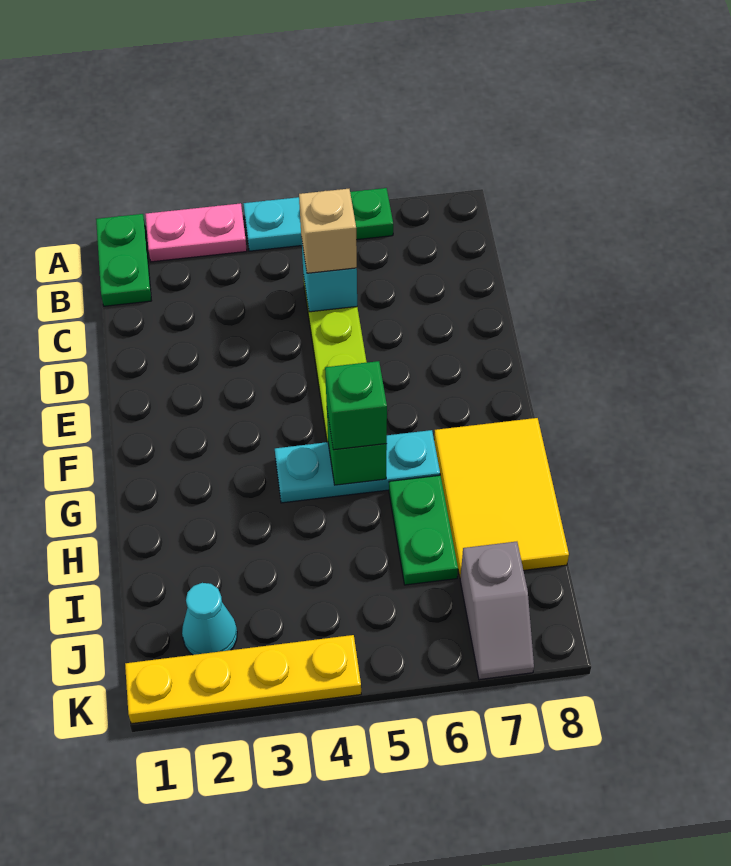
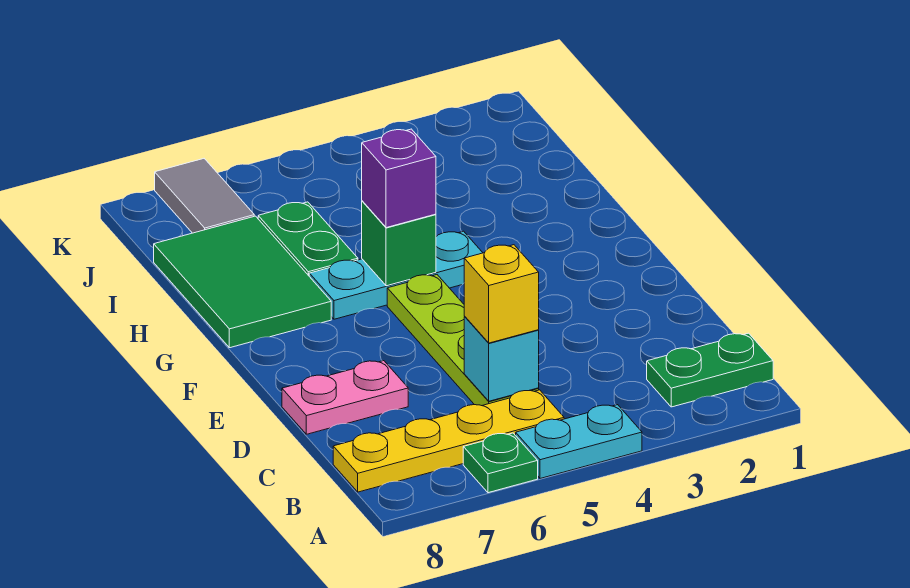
green 1x2 plate [96,214,151,306] -> green 1x2 plate turned to [647,333,773,407]
pink 1x2 plate [145,203,247,262] -> pink 1x2 plate moved to [282,361,408,434]
tan 1x1 brick [299,189,357,273] -> yellow 1x1 brick [464,245,539,343]
green 1x1 brick [325,361,387,450] -> purple 1x1 brick [362,129,436,228]
yellow 2x3 tile [434,418,569,578] -> green 2x3 tile [154,216,331,348]
cyan 1x1 cone [182,583,237,655] -> none
grey 1x2 slope [460,542,534,680] -> grey 1x2 tile [155,159,254,233]
yellow 1x4 plate [125,635,361,724] -> yellow 1x4 plate moved to [333,390,564,492]

